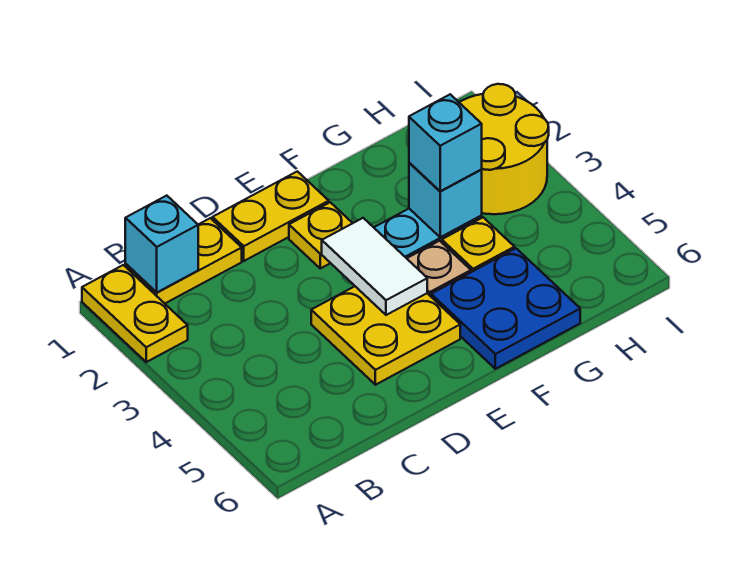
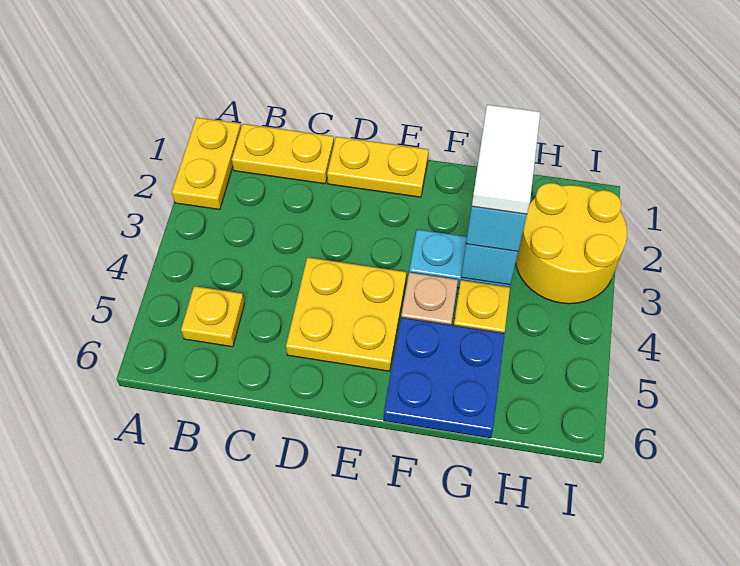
cyan 1x1 brick [125,196,198,292] -> none
yellow 1x1 plate [289,202,353,268] -> yellow 1x1 plate moved to [181,286,245,347]
white 1x2 tile [322,218,427,315] -> white 1x2 tile moved to [472,105,540,214]

